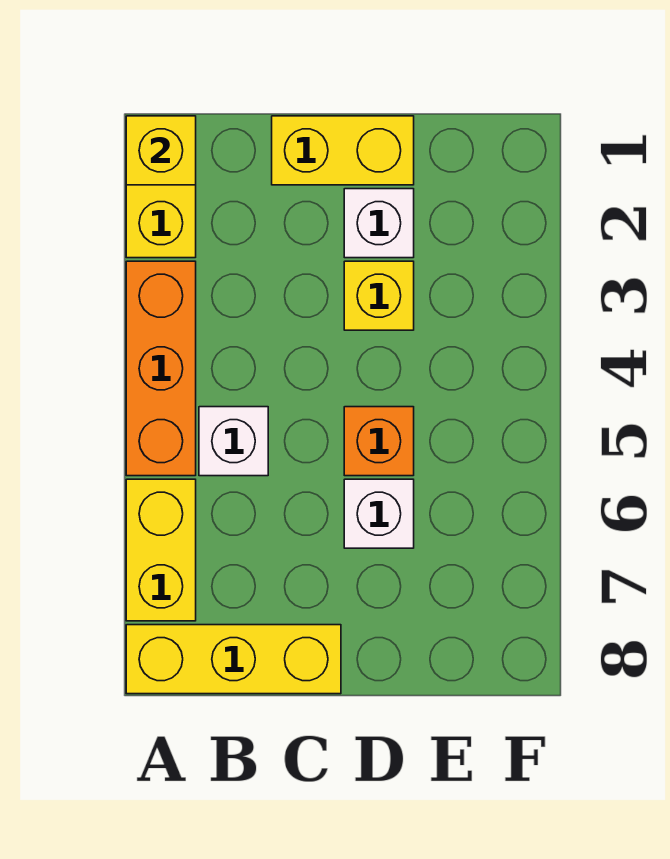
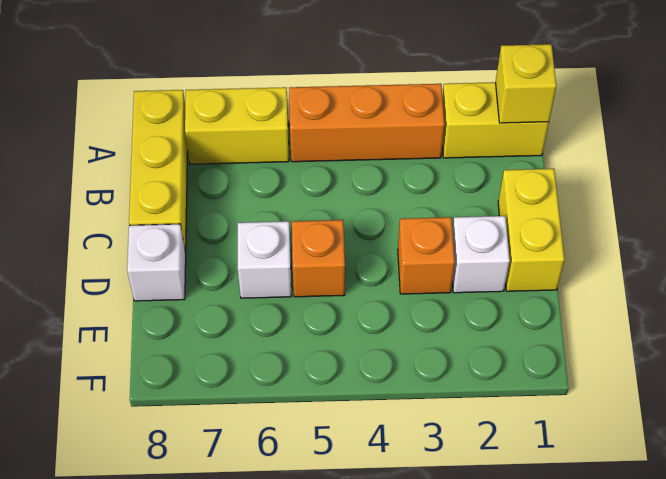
white 1x1 brick [199,407,268,476] -> white 1x1 brick moved to [127,224,186,301]
yellow 1x1 brick [344,261,414,330] -> orange 1x1 brick [398,217,455,294]

